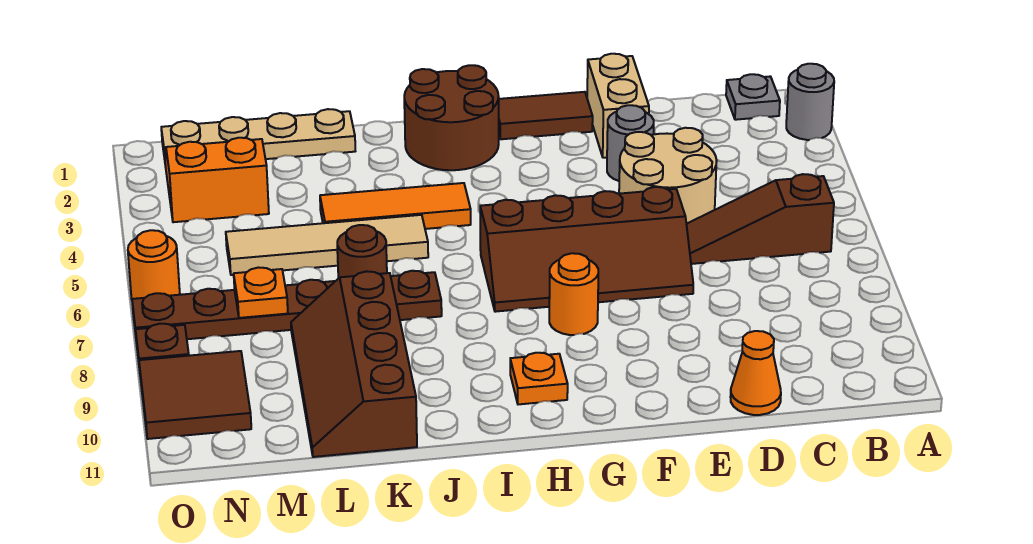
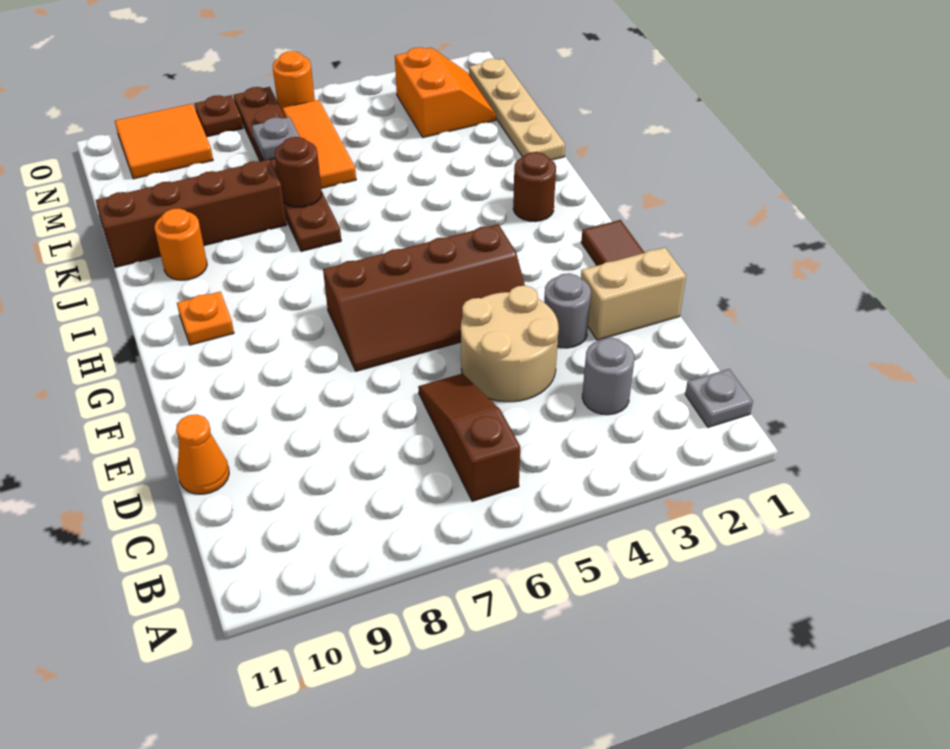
grey 1x1 round brick [786,64,834,140] -> grey 1x1 round brick moved to [582,338,634,415]
brown 2x4 slope [480,187,693,312] -> brown 2x4 slope turned to [323,224,525,371]
orange 1x1 round brick [549,253,598,335] -> orange 1x1 round brick moved to [155,209,207,280]
brown 2x2 round brick [404,65,499,170] -> brown 1x1 round brick [513,152,556,222]
orange 1x3 tile [320,183,471,229] -> orange 1x3 tile moved to [283,100,356,188]
tan 1x4 tile [226,215,428,275] -> none
orange 1x1 plate [234,268,288,318] -> grey 1x1 plate [252,117,300,161]
brown 2x2 tile [139,351,251,439] -> orange 2x2 tile [115,104,213,179]

